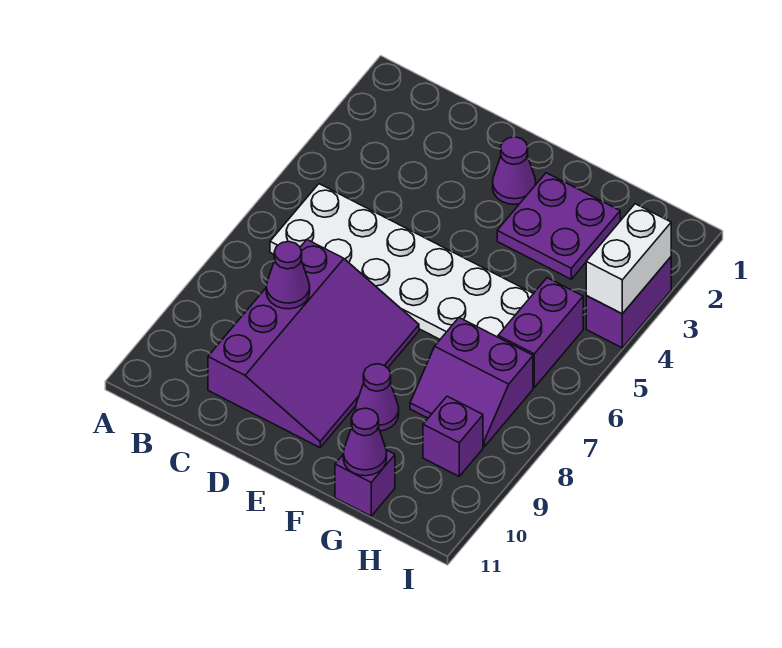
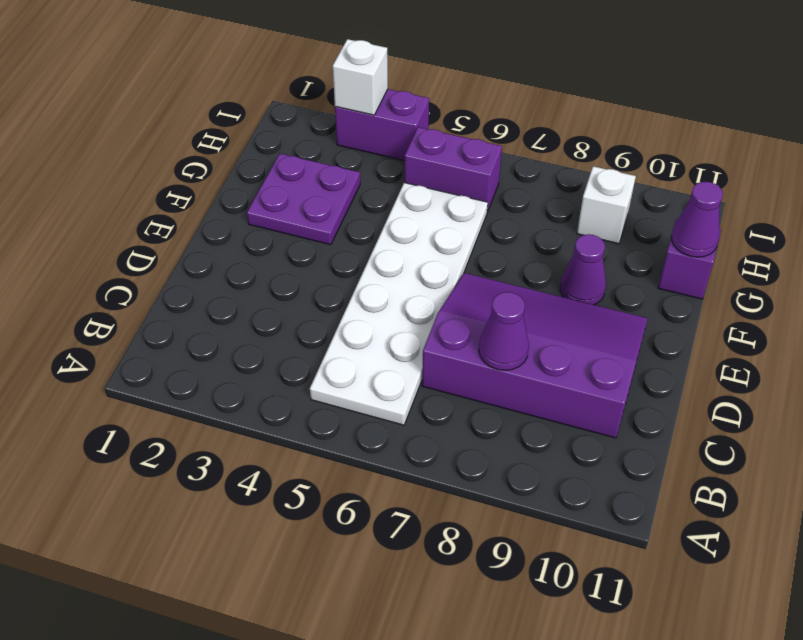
purple 1x1 cone [493,137,536,204] -> none
purple 2x2 slope [410,318,533,447] -> none
purple 1x1 brick [423,396,483,476] -> white 1x1 brick [577,166,636,244]
white 1x2 brick [586,204,671,314] -> white 1x1 brick [333,39,388,115]

